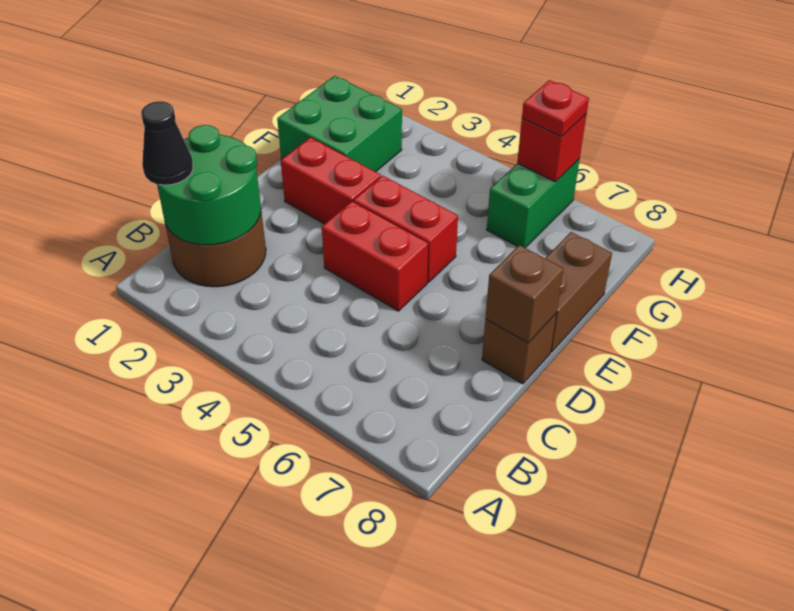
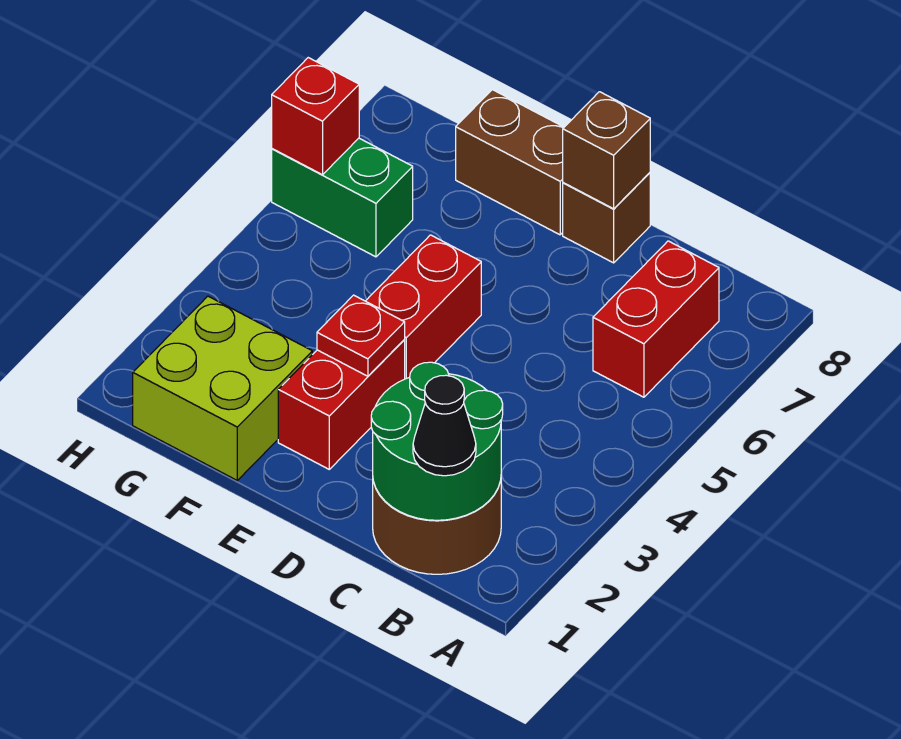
red 1x2 brick [322,201,428,311] -> red 1x2 brick moved to [593,241,719,397]
green 2x2 brick [277,76,402,172] -> lime 2x2 brick [133,296,312,480]
red 1x1 plate [522,80,589,136] -> red 1x1 plate moved to [317,295,405,376]

